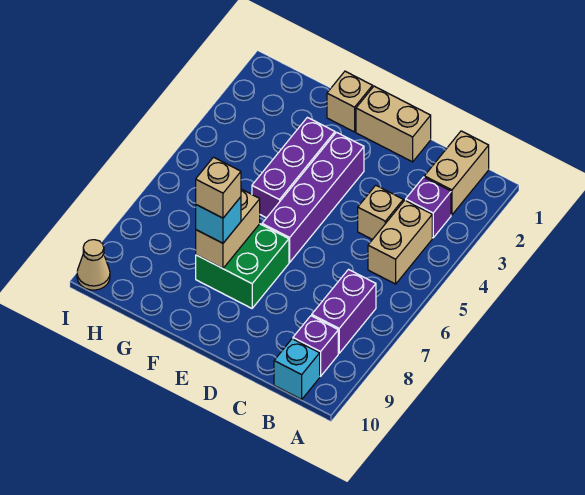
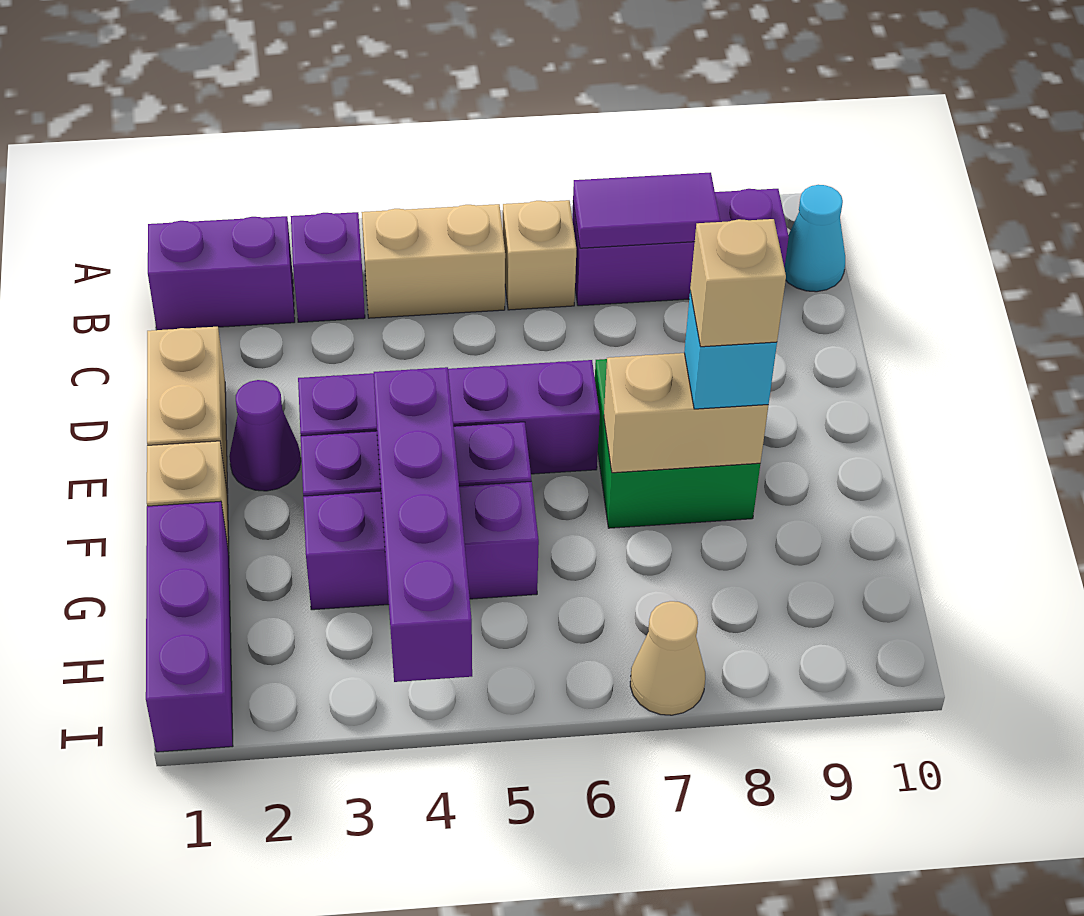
tan 1x2 brick [424,131,489,215] -> purple 1x2 brick [148,216,295,330]
none -> purple 1x2 tile [573,173,720,248]
cyan 1x1 brick [274,339,320,399] -> cyan 1x1 cone [784,185,845,292]
tan 1x1 brick [358,185,403,240] -> tan 1x1 brick moved to [503,200,576,310]
none -> purple 1x1 cone [229,380,301,491]
none -> purple 1x4 brick [374,367,472,682]
none -> purple 1x3 brick [146,501,233,752]
none -> purple 1x3 brick [303,481,539,610]
tan 1x1 cone [77,240,110,290] -> tan 1x1 cone moved to [630,601,705,715]

